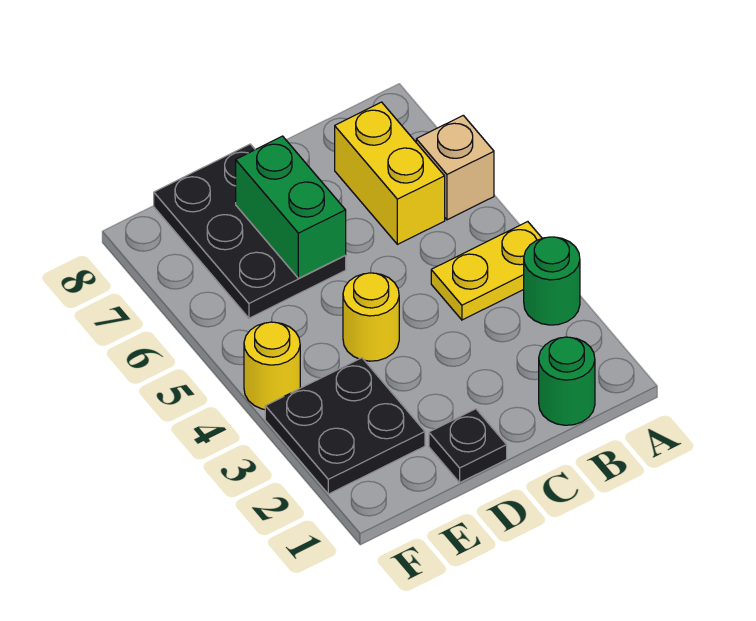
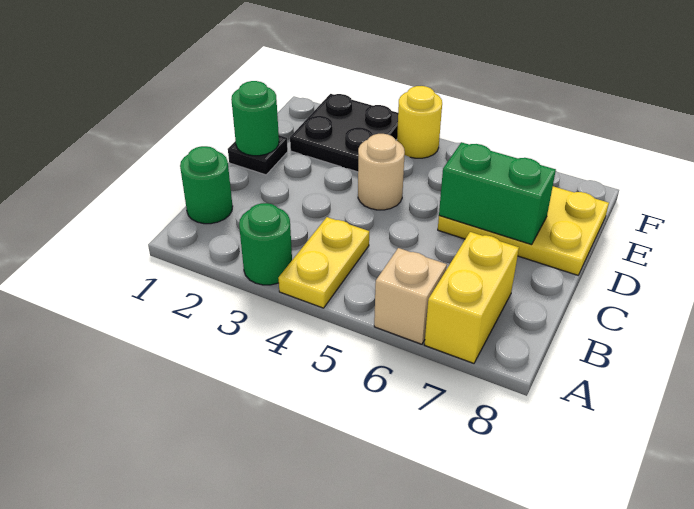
yellow 1x2 brick [335,102,445,244] -> yellow 1x2 brick turned to [424,232,519,363]
none -> green 1x1 round brick [231,81,279,156]
yellow 1x1 round brick [343,273,399,361] -> tan 1x1 round brick [358,134,405,210]
black 2x3 plate [154,144,346,318] -> yellow 2x3 plate [438,186,609,275]

